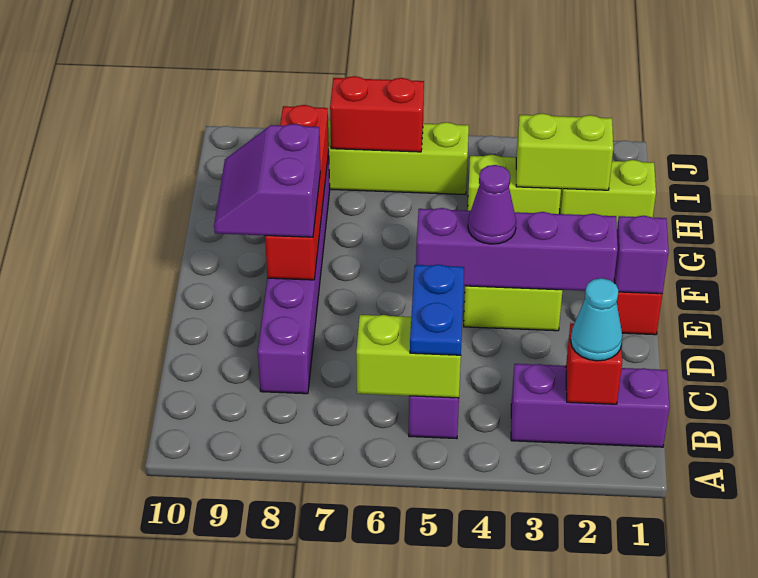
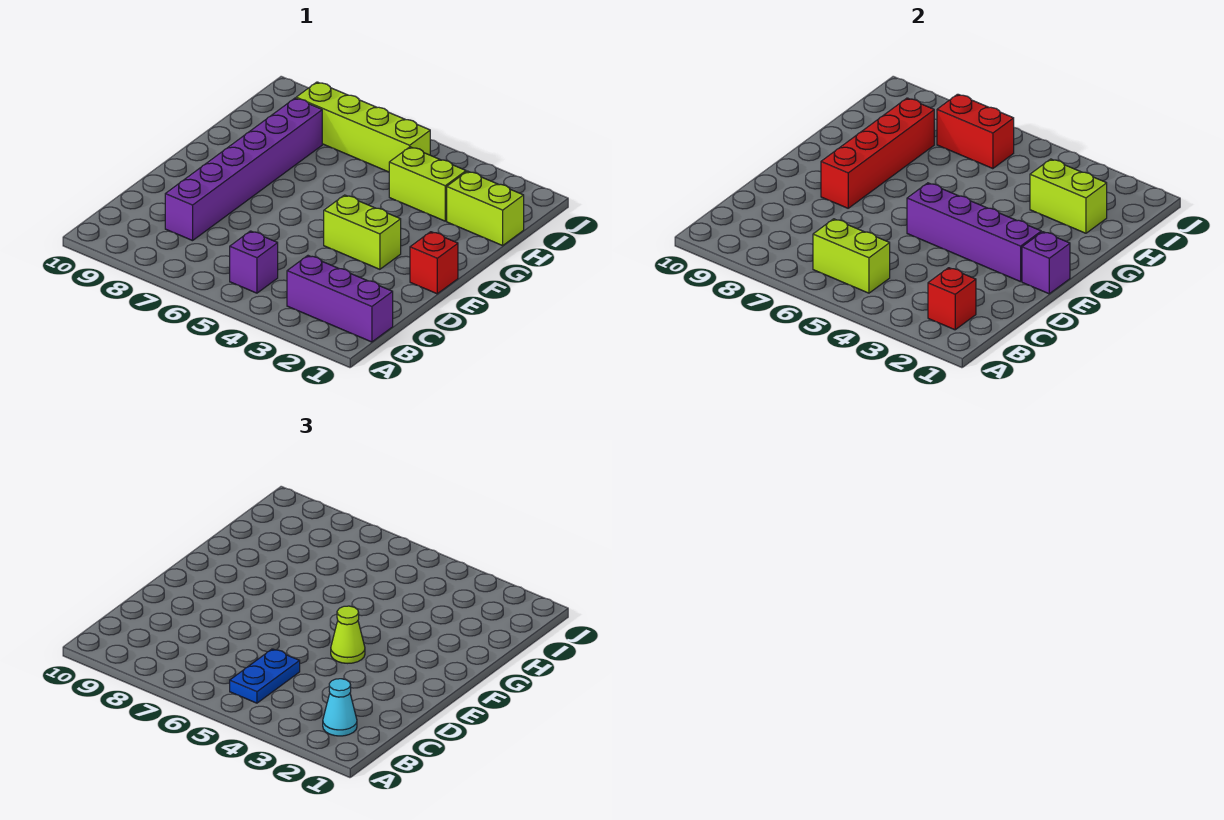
purple 1x1 cone [468,165,516,244] -> lime 1x1 cone [331,606,365,663]
purple 2x2 slope [214,124,320,237] -> none

